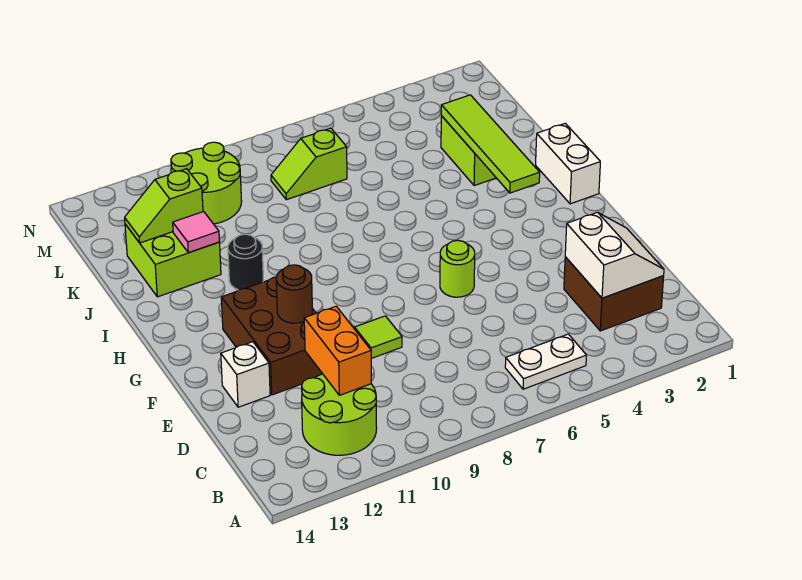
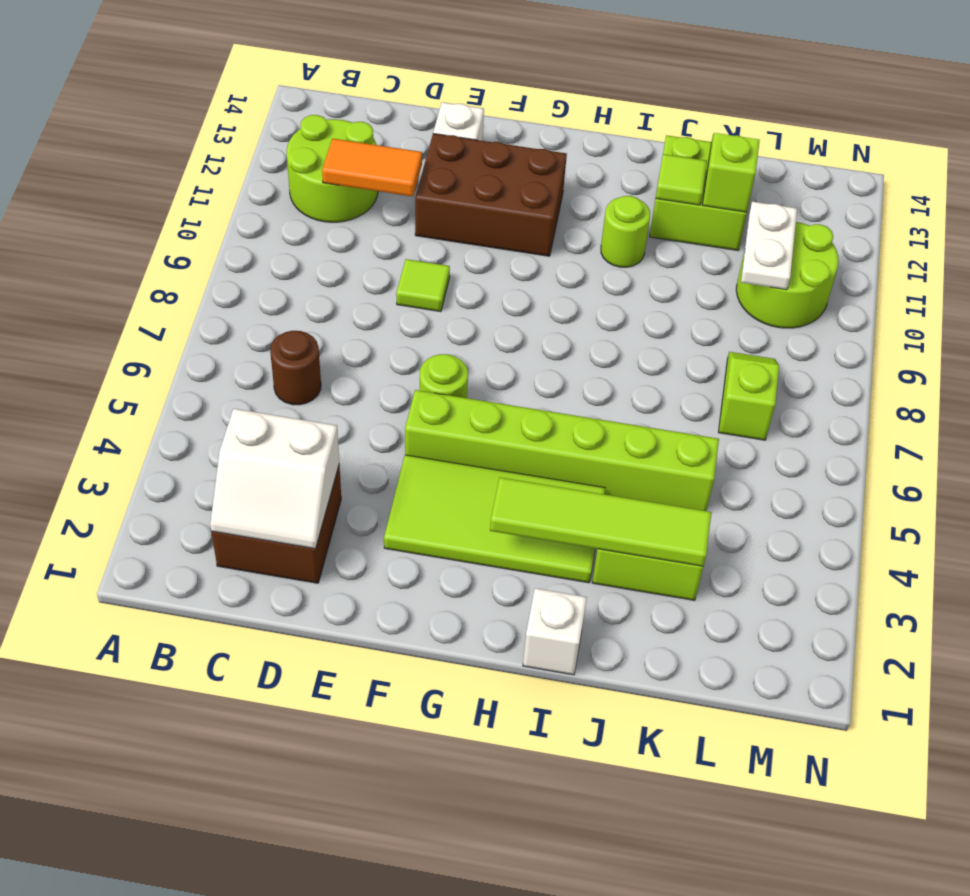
white 1x2 plate [505,334,586,389] -> white 1x2 plate moved to [741,202,797,290]
orange 1x2 brick [304,306,371,395] -> orange 1x2 tile [322,139,422,196]
none -> lime 2x4 tile [384,455,605,583]
none -> lime 1x6 brick [405,390,719,511]
brown 1x1 round brick [276,265,312,323] -> brown 1x1 round brick moved to [270,331,321,405]
white 1x2 brick [536,123,600,204] -> white 1x1 brick [523,588,587,675]
black 1x1 round brick [228,234,263,290] -> lime 1x1 round brick [601,196,650,267]
pink 1x1 tile [173,211,219,253] -> lime 1x1 tile [656,154,707,205]

